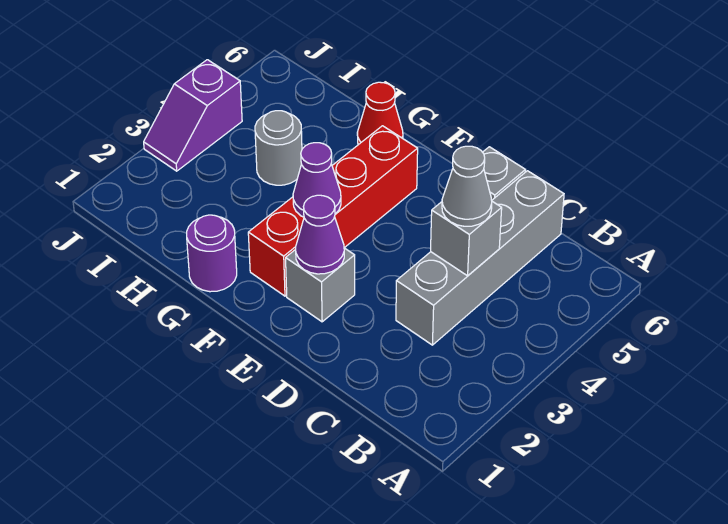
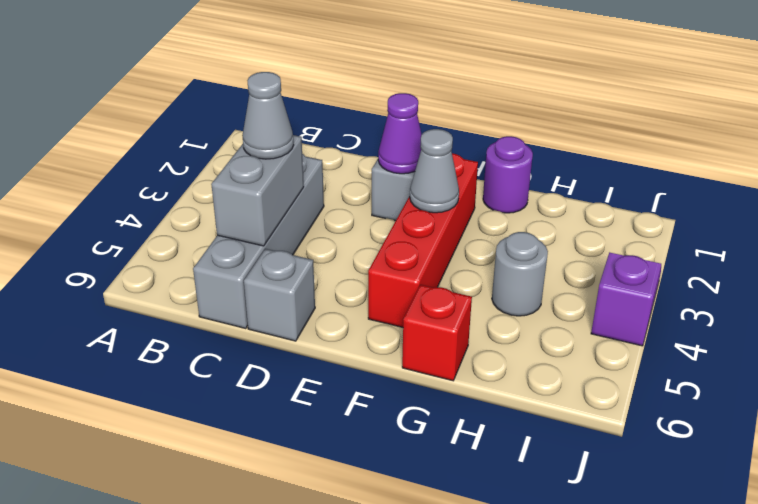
grey 1x1 brick [431,202,502,276] -> grey 1x2 brick [211,135,304,246]
purple 1x1 cone [293,143,341,217] -> grey 1x1 cone [410,129,459,213]
red 1x1 cone [357,82,403,145] -> red 1x1 brick [402,285,472,381]

